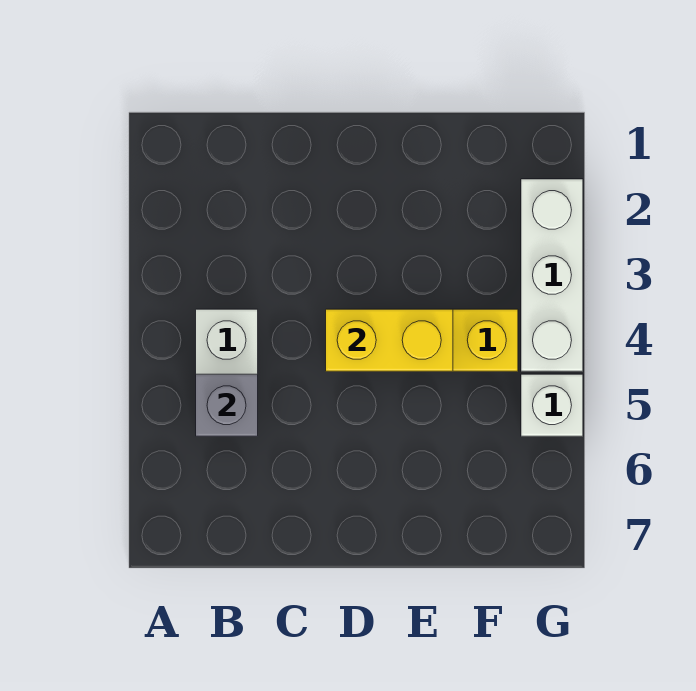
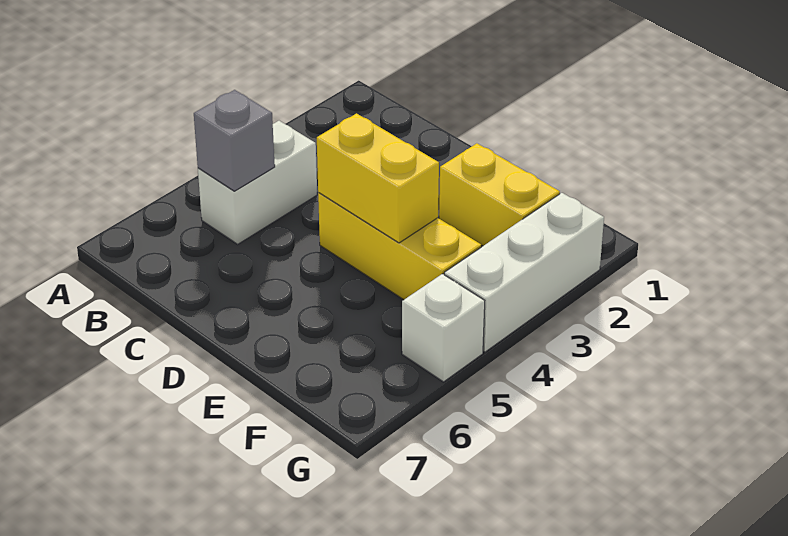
none -> yellow 1x2 brick [439,143,560,246]

